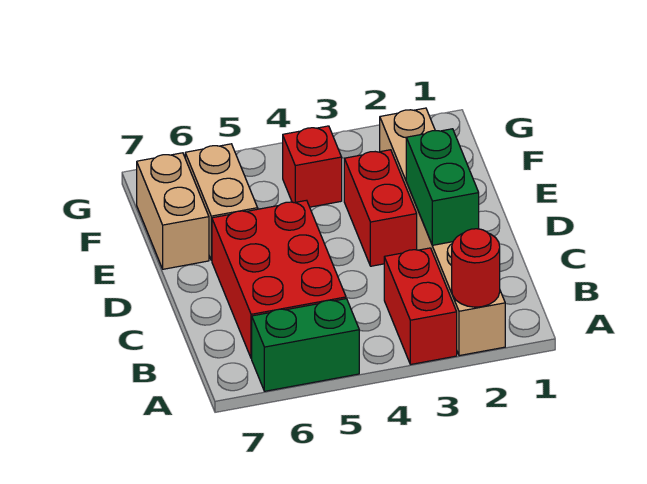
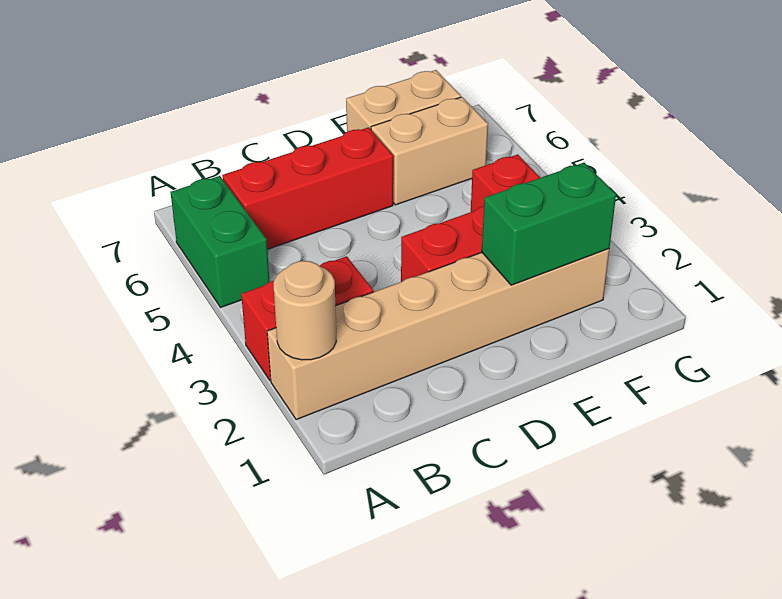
red 1x1 round brick [452,229,500,307] -> tan 1x1 round brick [274,261,336,360]
red 2x3 brick [212,200,346,359] -> red 1x3 brick [222,127,393,249]
green 1x2 brick [406,129,479,245] -> green 1x2 brick moved to [482,163,616,285]

